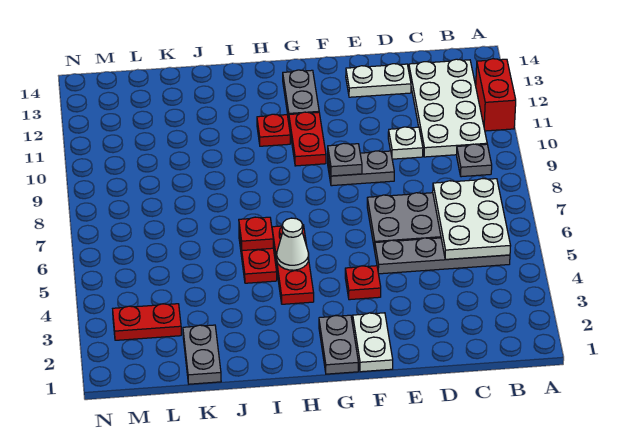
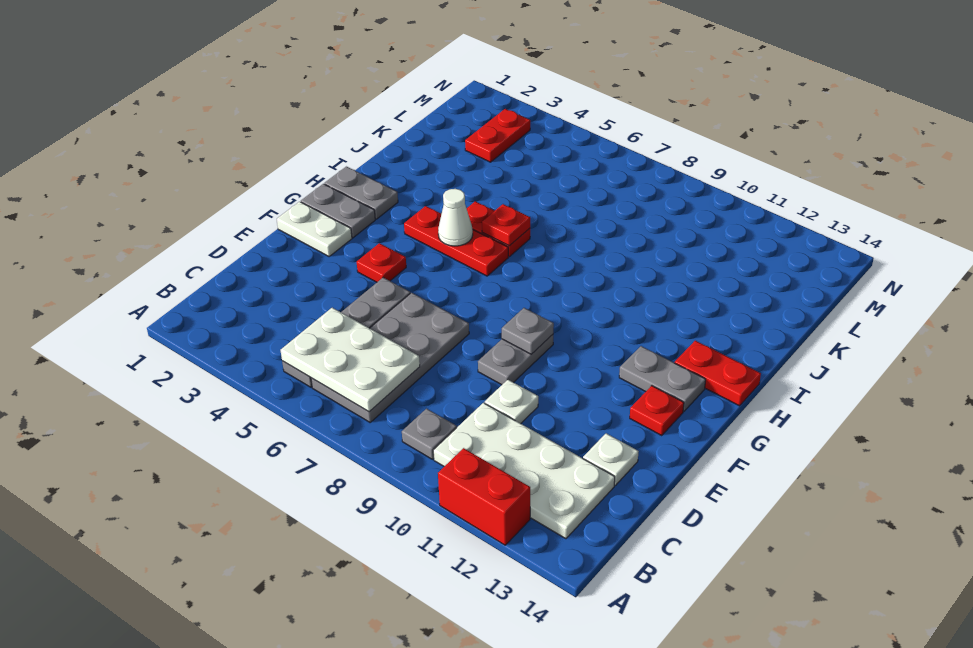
white 1x2 plate [346,64,411,97] -> white 1x1 plate [583,433,639,485]
red 1x2 plate [289,112,326,166] -> red 1x2 plate moved to [675,341,761,406]
red 1x1 plate [257,114,290,146] -> red 1x1 plate moved to [630,386,684,435]
grey 1x2 plate [183,325,221,384] -> grey 1x2 plate moved to [325,167,398,219]

